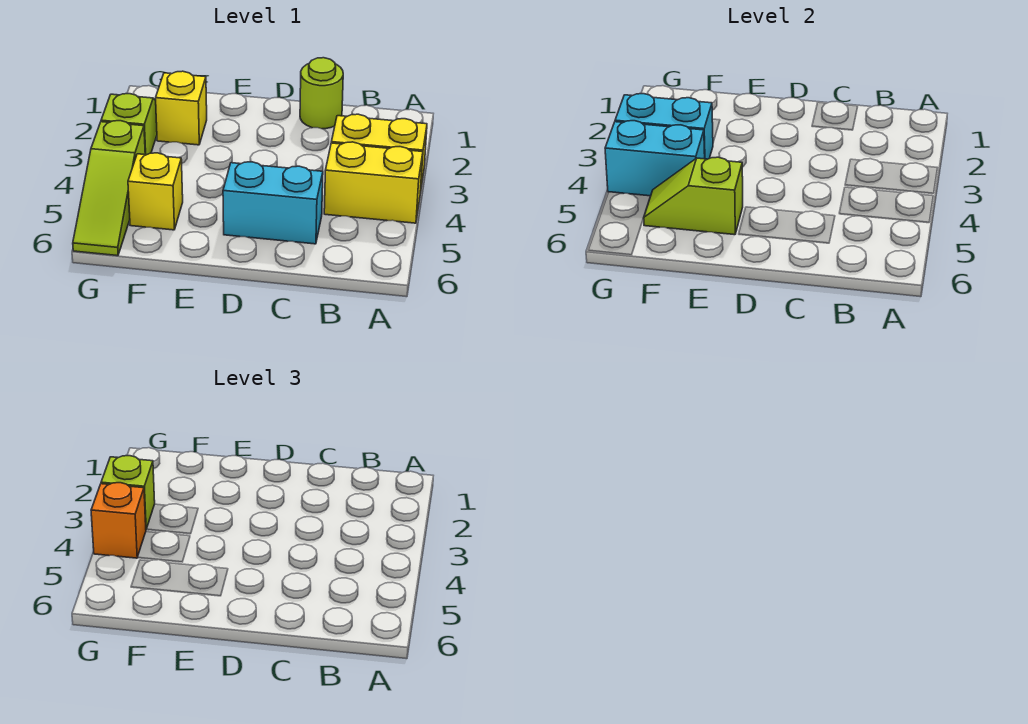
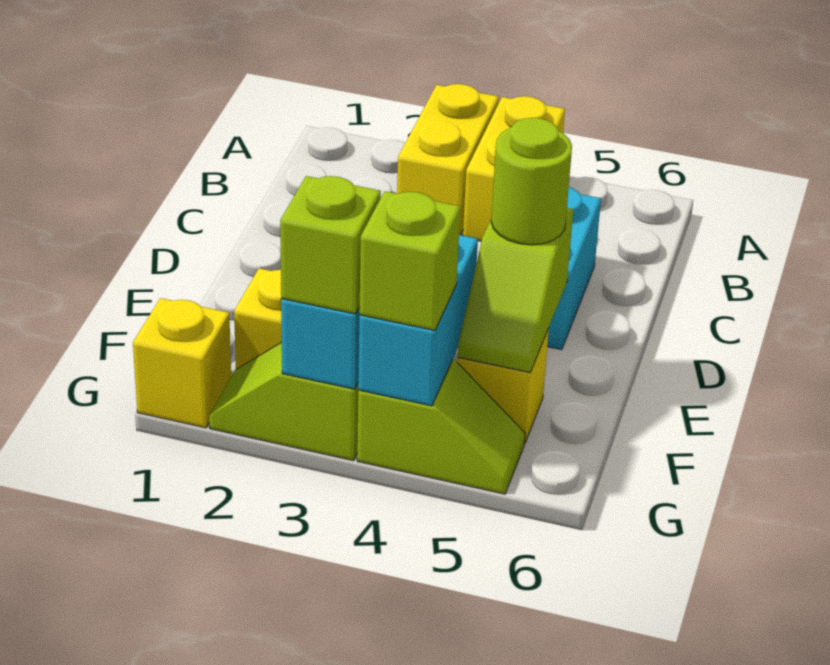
lime 1x1 round brick [300,58,343,129] -> lime 1x1 round brick moved to [491,118,572,245]
none -> yellow 1x1 brick [133,298,231,428]
lime 1x3 slope [73,121,145,256] -> lime 1x2 slope [357,360,525,494]
orange 1x1 brick [91,483,146,558] -> lime 1x1 brick [359,191,460,330]

